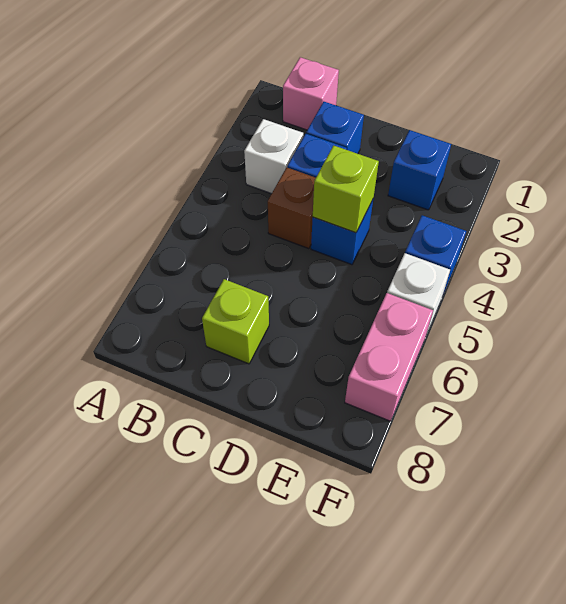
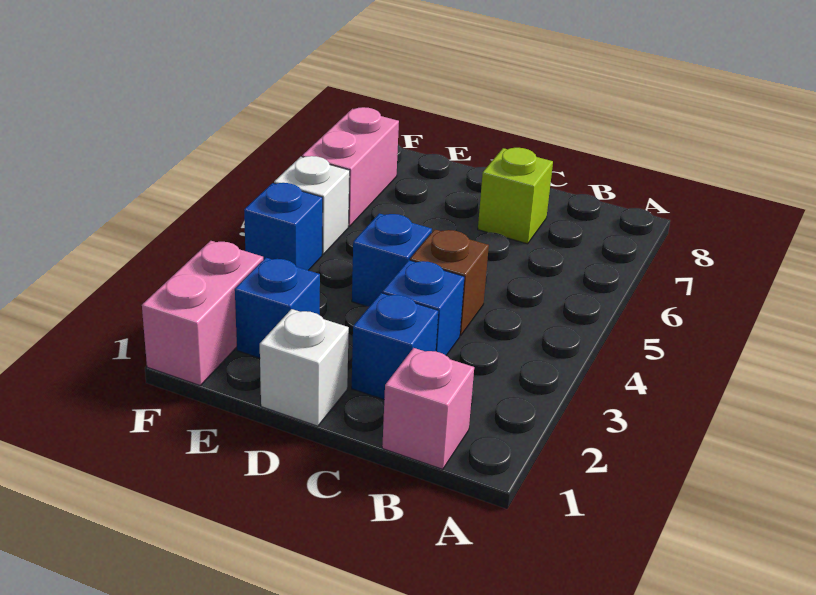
white 1x1 brick [244,119,303,194] -> white 1x1 brick moved to [260,309,349,426]
lime 1x1 brick [313,146,379,233] -> none
none -> pink 1x2 brick [142,241,263,385]

